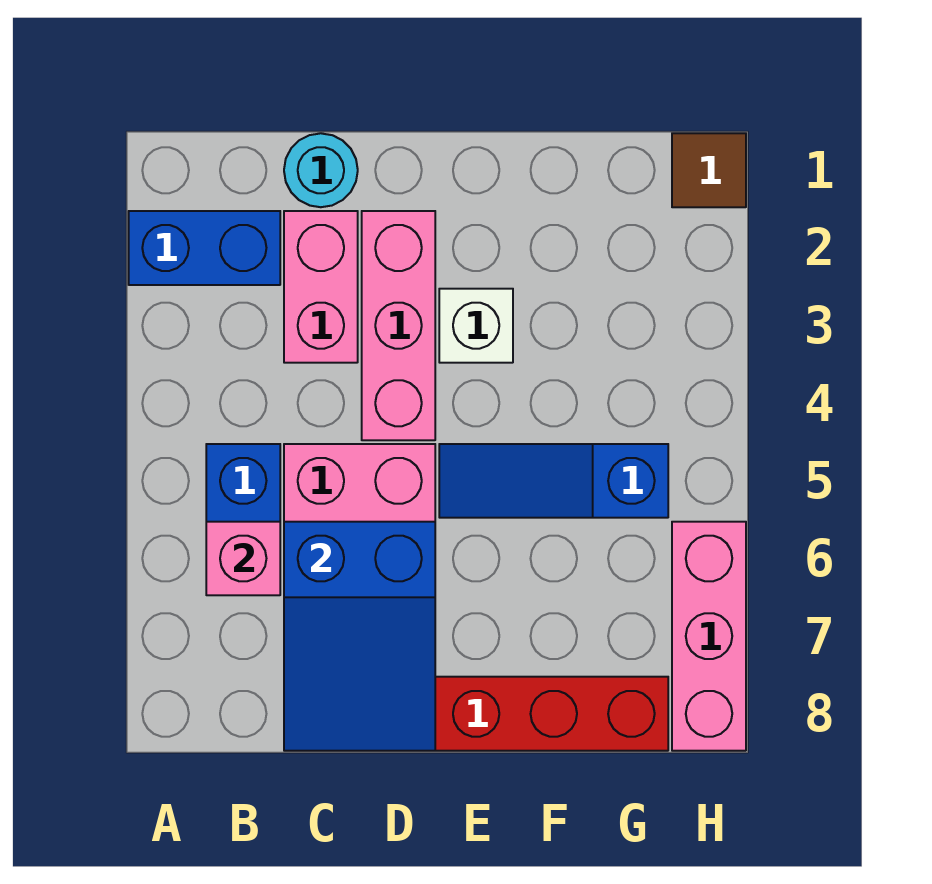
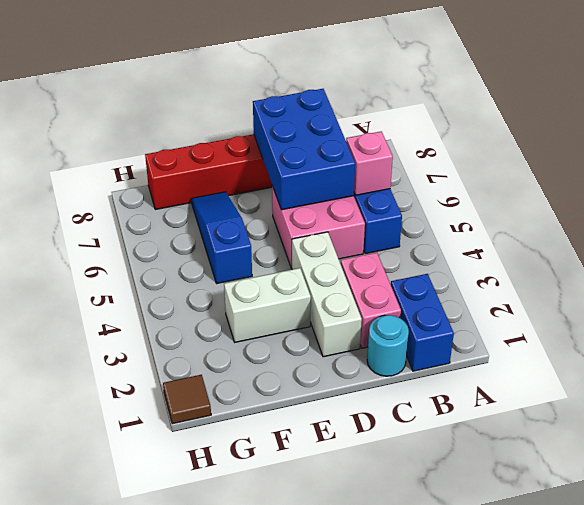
blue 1x2 brick [129,211,280,285] -> blue 1x2 brick turned to [391,274,454,371]
blue 2x3 slope [284,522,435,751] -> blue 2x3 brick [253,89,355,210]
pink 1x3 brick [362,211,435,440] -> white 1x3 brick [292,232,362,357]
white 1x1 brick [439,289,513,363] -> white 1x2 brick [224,268,311,342]
blue 1x3 slope [439,444,668,518] -> blue 1x3 slope turned to [192,192,252,283]
pink 1x3 brick [672,522,746,751] -> none

